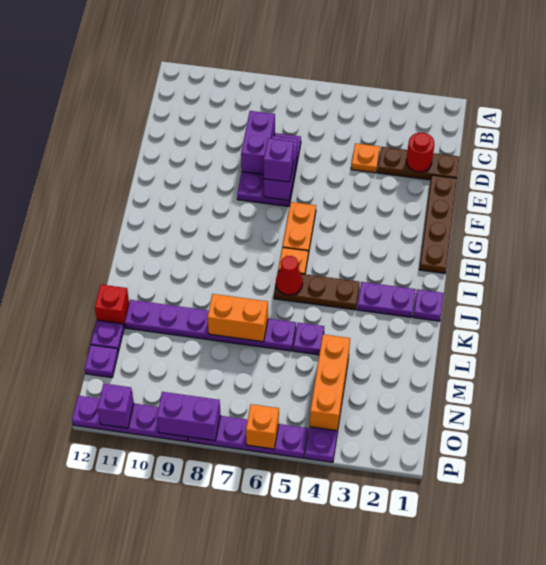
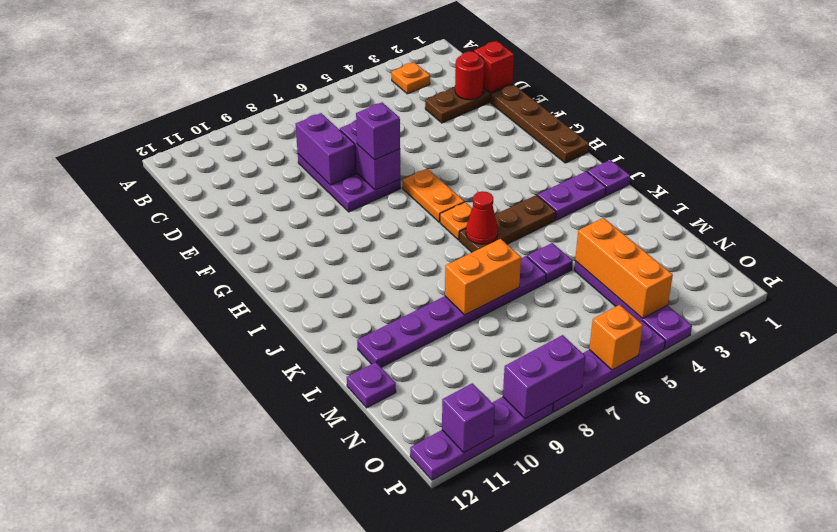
orange 1x1 plate [351,143,380,173] -> orange 1x1 plate moved to [391,62,430,94]
red 1x1 brick [95,285,129,327] -> red 1x1 brick moved to [474,41,514,93]
purple 1x1 plate [85,345,118,378] -> none

